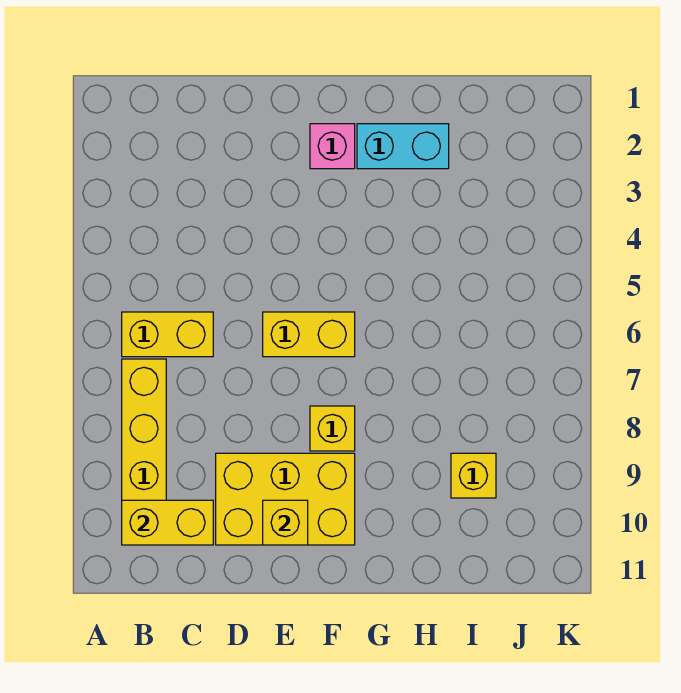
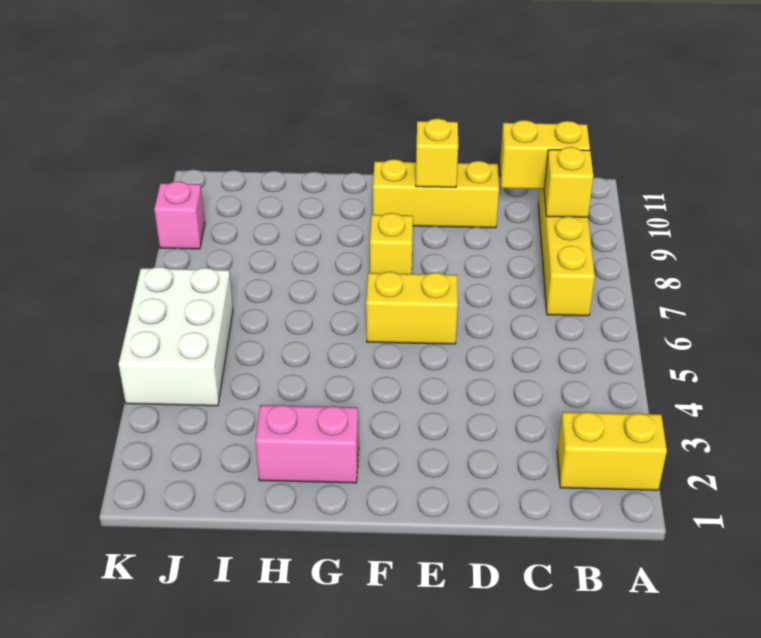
yellow 1x2 brick [122,312,213,357] -> yellow 1x2 brick moved to [557,412,667,490]
yellow 2x3 brick [216,453,355,545] -> yellow 1x3 brick [373,159,499,228]
pink 1x1 brick [310,124,355,169] -> pink 1x1 brick moved to [154,181,205,249]
cyan 1x2 brick [357,124,449,169] -> pink 1x2 brick [255,405,359,483]
yellow 1x1 brick [451,453,496,498] -> yellow 1x1 brick moved to [544,147,593,217]
none -> white 2x3 brick [119,267,233,406]

